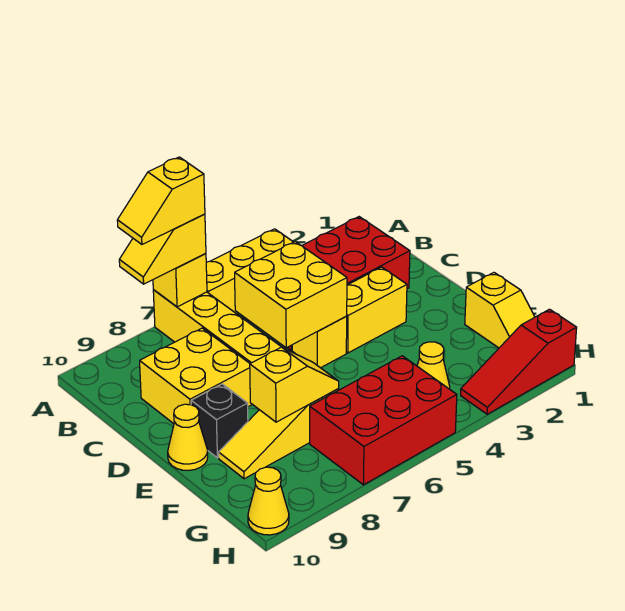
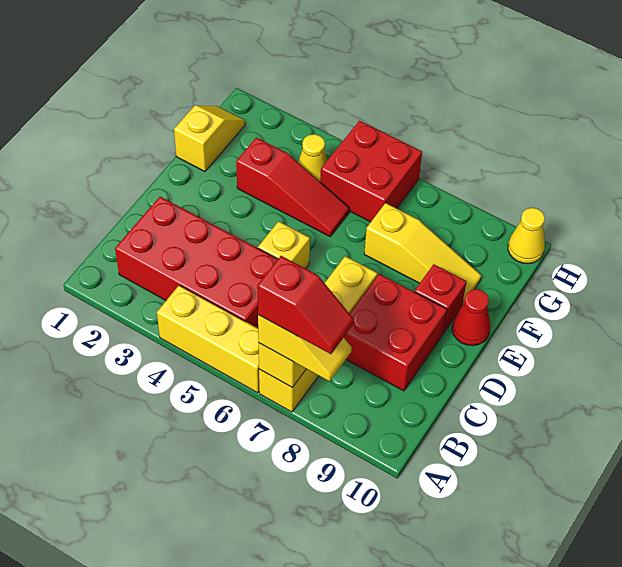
yellow 1x2 slope [117,157,205,244] -> red 1x2 slope [257,256,354,354]
yellow 2x2 brick [235,242,347,348] -> none
yellow 2x2 brick [140,328,252,424] -> red 2x2 brick [344,274,447,391]
yellow 1x2 brick [346,267,407,353] -> none
black 1x1 brick [191,384,248,458] -> red 1x1 brick [415,264,467,333]
yellow 1x1 cone [168,404,208,470] -> red 1x1 cone [452,289,490,346]
yellow 1x2 slope [250,347,339,422] -> none
red 2x3 brick [310,356,457,485] -> red 2x2 brick [320,121,422,222]
red 1x3 slope [461,309,577,414] -> red 1x3 slope moved to [236,138,349,236]

